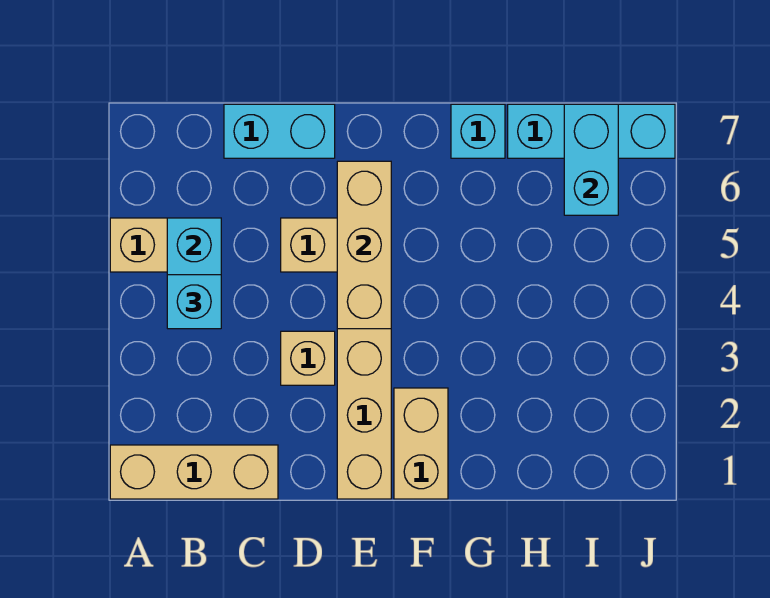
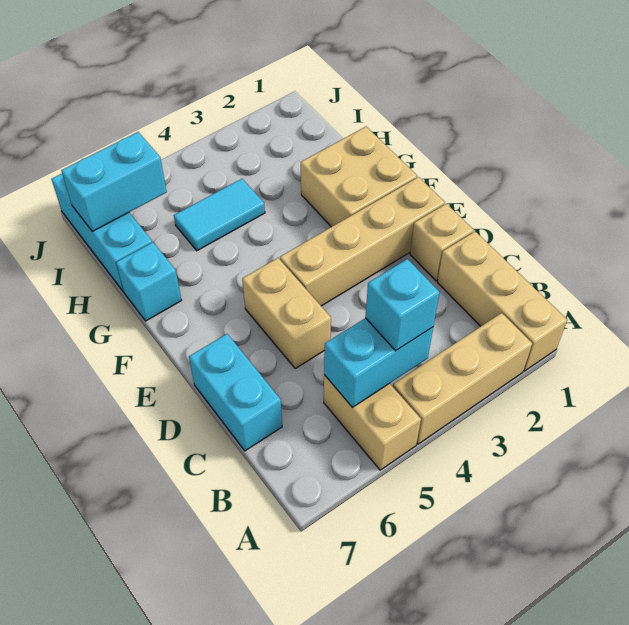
tan 1x1 brick [281,331,335,385] -> tan 1x1 brick moved to [410,204,474,281]
tan 1x3 brick [337,161,391,329] -> tan 1x3 brick moved to [393,313,532,444]
tan 1x2 brick [394,388,448,499] -> tan 2x2 brick [301,127,417,227]
none -> cyan 1x2 tile [174,179,265,251]

